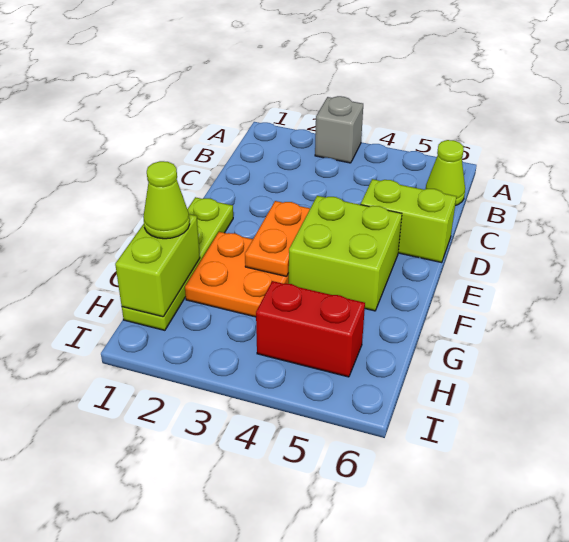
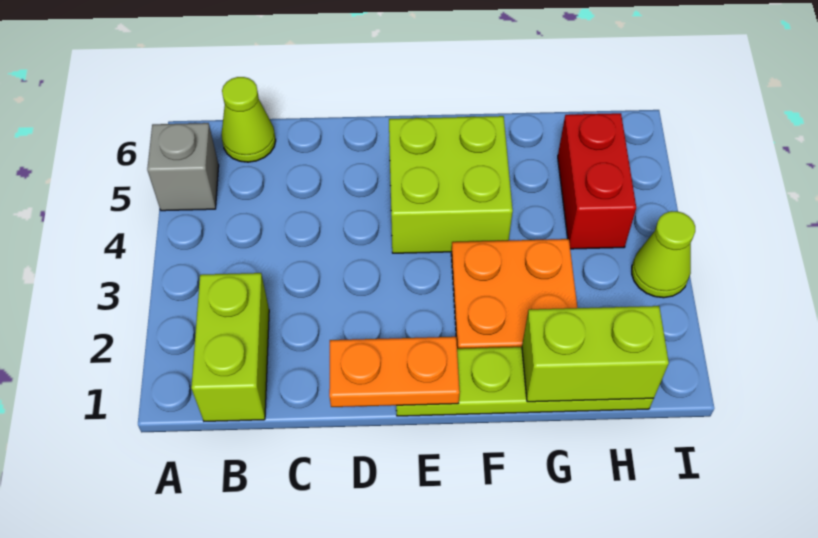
grey 1x1 brick [315,96,363,163] -> grey 1x1 brick moved to [147,123,219,211]
lime 1x2 brick [361,179,456,263] -> lime 1x2 brick moved to [191,273,269,421]
orange 1x2 plate [245,201,310,277] -> orange 1x2 plate moved to [329,337,460,407]
lime 1x1 cone [143,161,190,239] -> lime 1x1 cone moved to [632,211,695,298]

